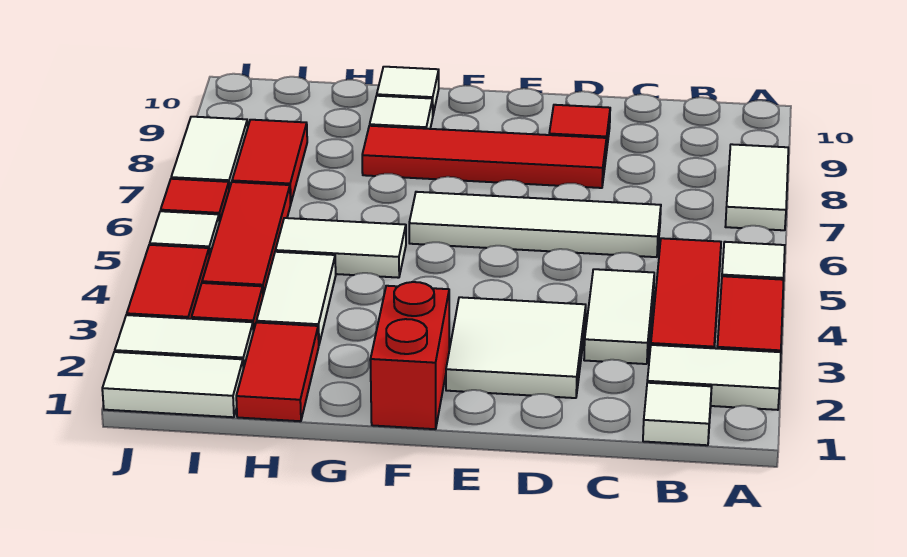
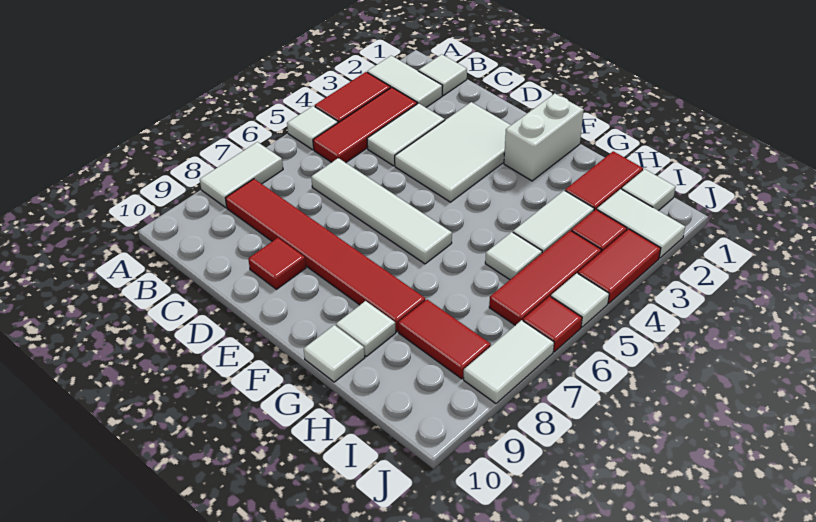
white 2x2 tile [446,297,586,398] -> white 2x3 tile [395,102,511,202]
red 1x4 tile [362,126,606,188] -> red 1x6 tile [225,179,425,332]
red 1x2 brick [370,282,449,429] -> white 1x2 brick [504,94,584,181]
white 1x2 tile [275,218,406,278] -> white 1x1 tile [485,232,542,280]
white 1x2 tile [102,352,243,417] -> white 1x1 tile [622,169,676,211]
red 1x2 tile [232,120,307,204] -> red 1x2 tile turned to [398,300,491,379]

